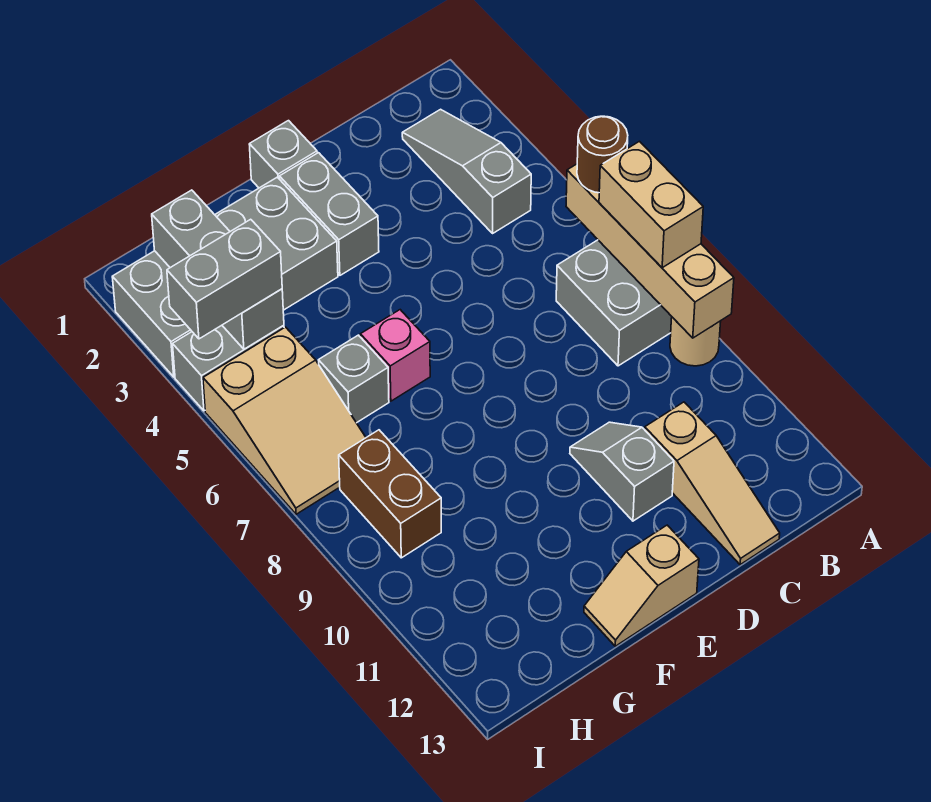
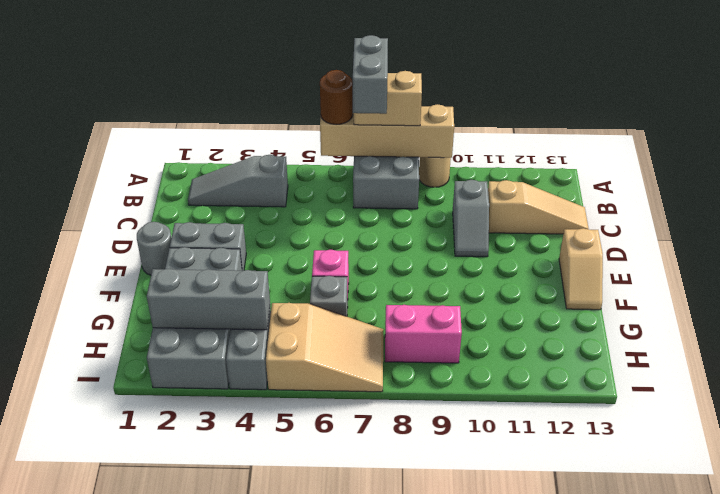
grey 1x2 slope [570,422,674,521] -> grey 1x2 slope turned to [453,180,489,257]
grey 1x1 brick [249,121,317,188] -> grey 1x1 round brick [137,222,171,275]
grey 1x2 brick [167,219,282,339] -> grey 1x2 brick moved to [353,35,388,114]
brown 1x2 brick [339,430,441,558] -> pink 1x2 brick [385,305,462,363]

